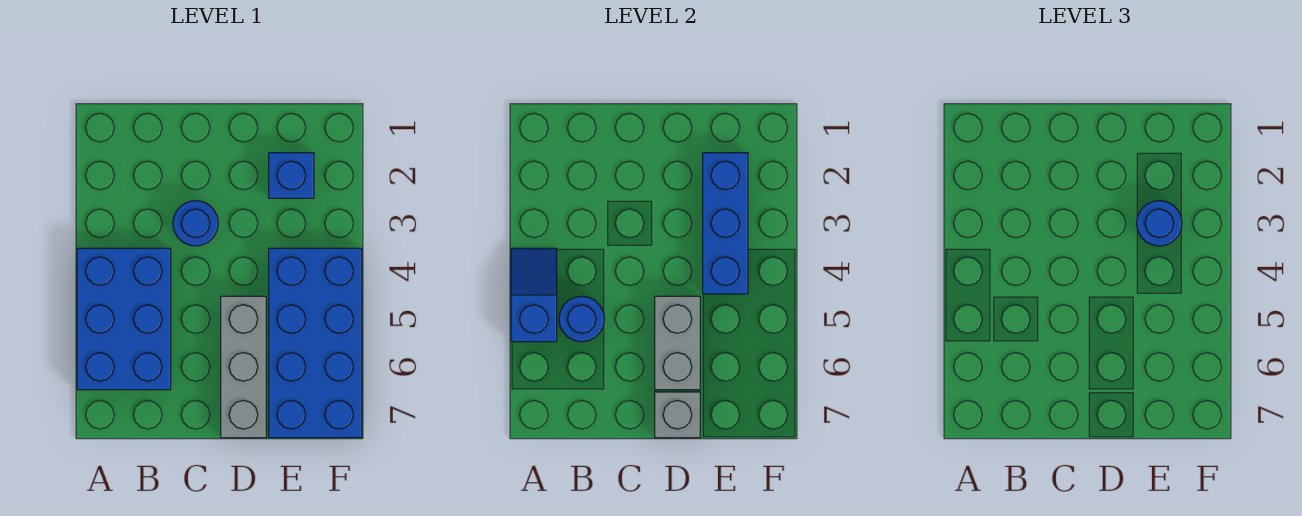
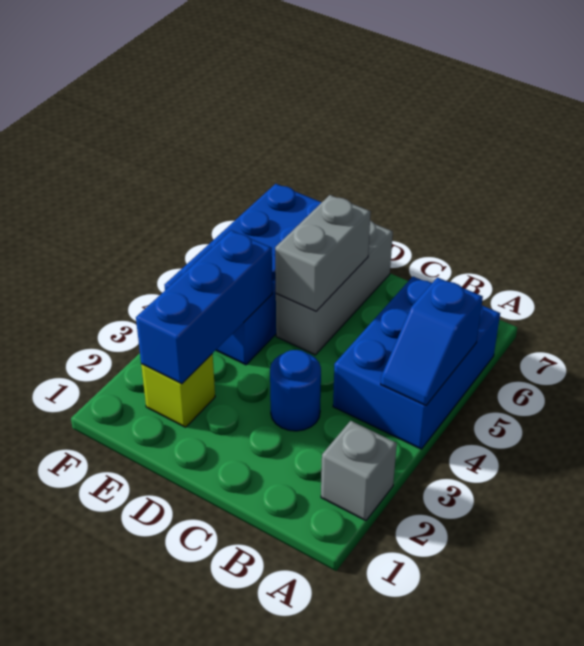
blue 1x1 round brick [559,296,604,342] -> none
grey 1x1 brick [655,392,700,438] -> grey 1x1 brick moved to [321,421,397,521]
blue 1x1 brick [269,153,314,198] -> lime 1x1 brick [141,354,215,427]
blue 1x1 round brick [1137,201,1182,246] -> none

